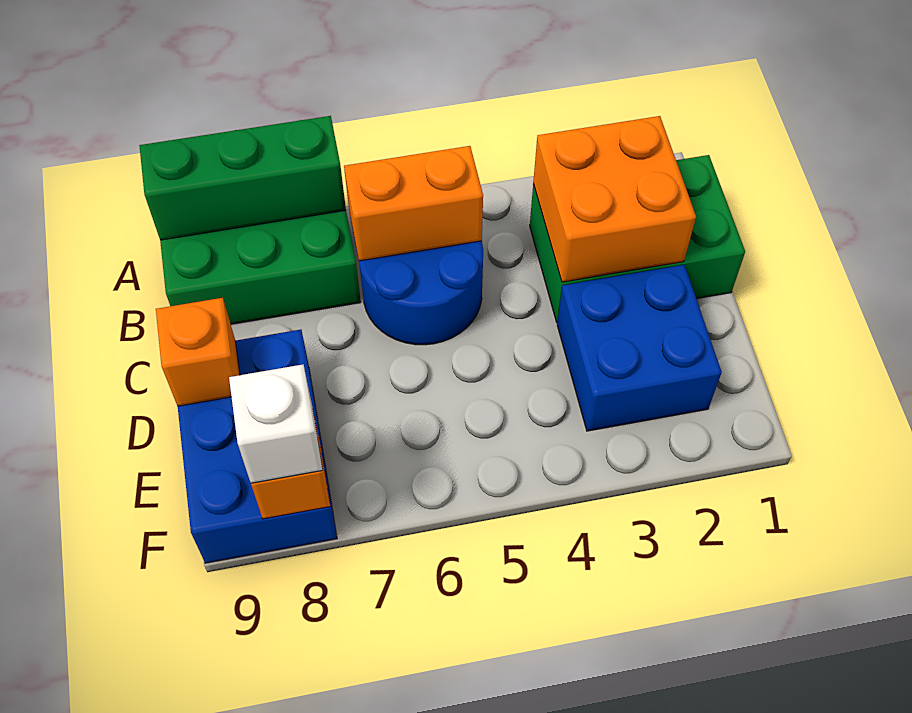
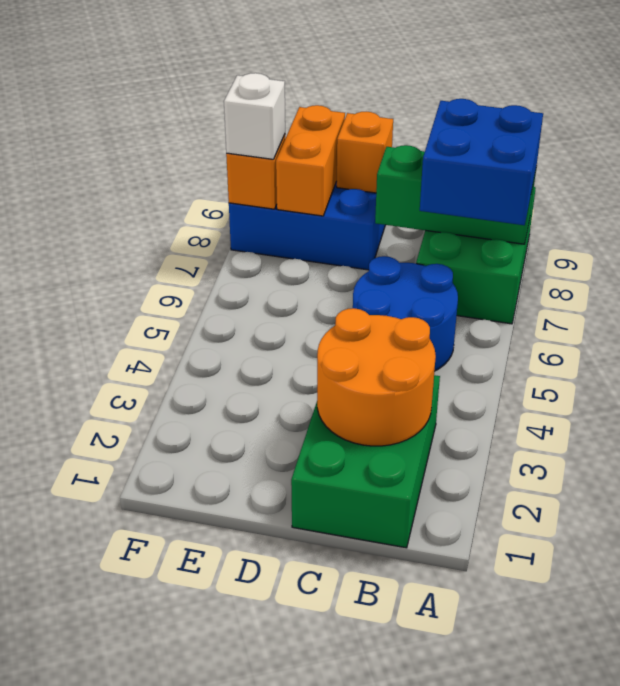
green 1x3 brick [139,116,346,240] -> green 1x3 brick turned to [375,145,536,244]
orange 2x2 brick [533,116,696,282] -> orange 2x2 round brick [317,308,436,446]
orange 1x2 brick [344,146,483,261] -> orange 1x2 brick moved to [276,105,345,216]
blue 2x2 brick [557,265,722,431] -> blue 2x2 brick moved to [420,99,543,225]

